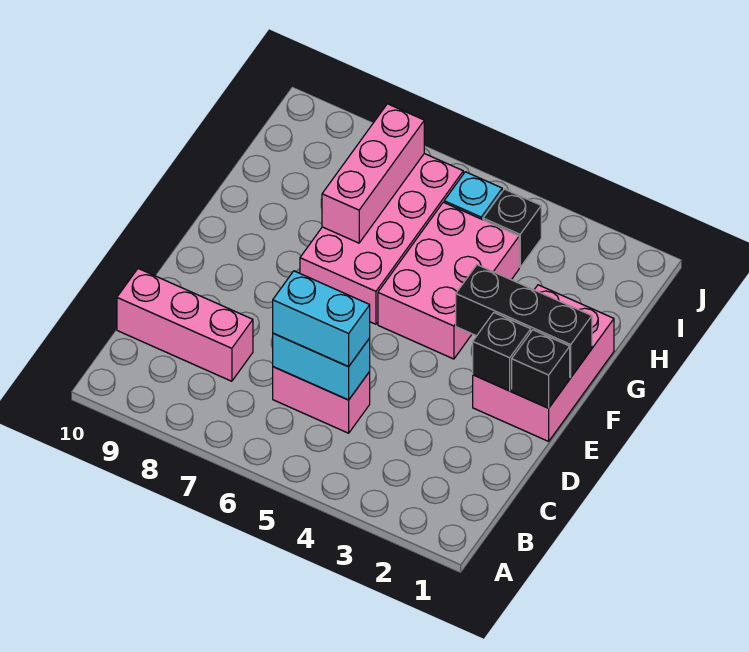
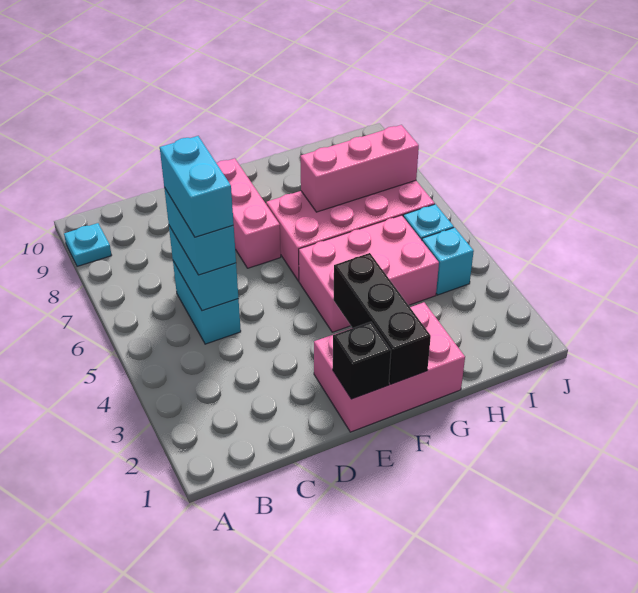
none -> cyan 1x1 plate [64,223,112,266]
pink 1x2 brick [273,367,370,433] -> cyan 1x2 brick [173,261,241,344]
none -> cyan 1x2 brick [160,136,234,237]
pink 1x3 brick [117,269,253,381] -> pink 1x3 brick moved to [217,158,281,268]
black 1x1 brick [473,313,531,391] -> none
black 1x1 brick [483,189,541,267] -> cyan 1x1 brick [422,228,474,295]

